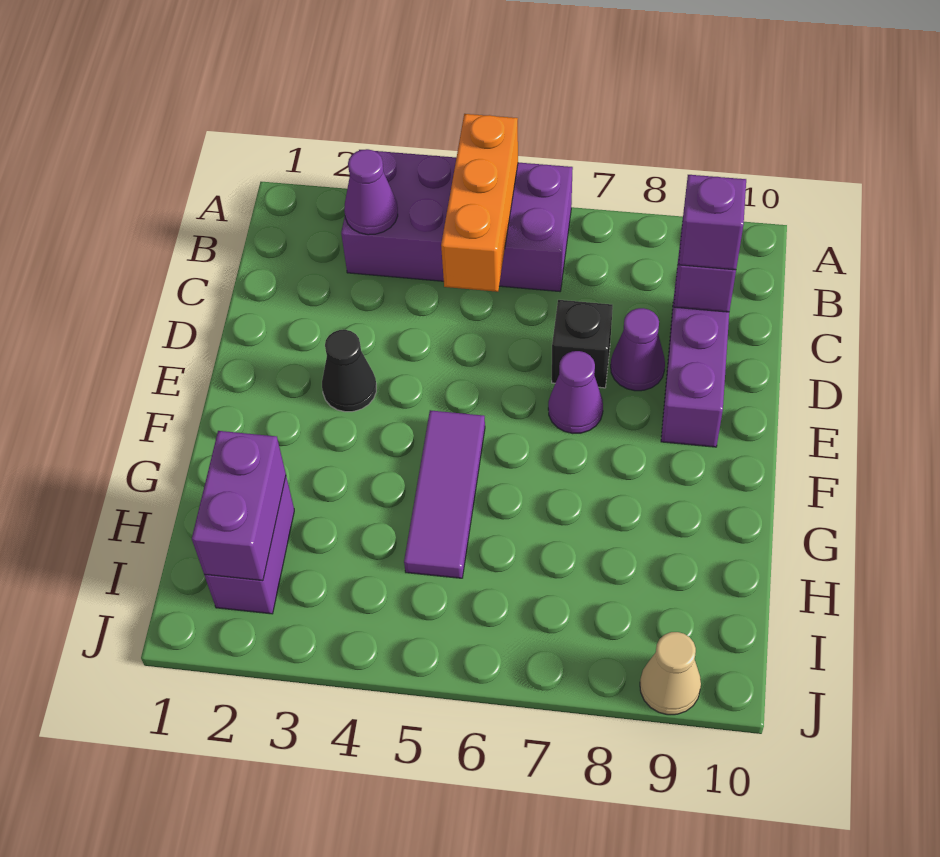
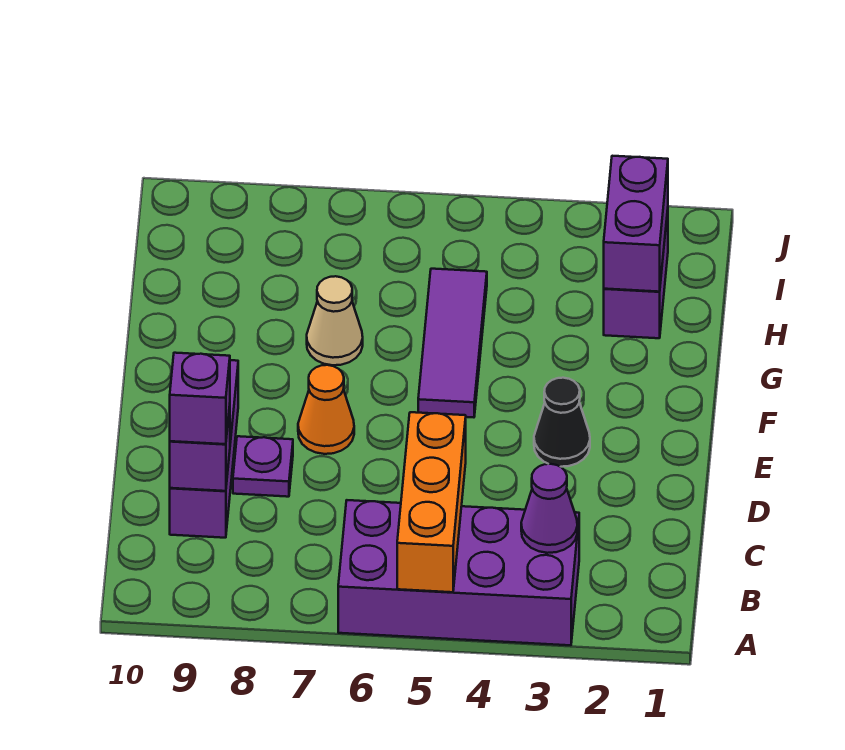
black 1x1 brick [552,300,613,388] -> none
purple 1x1 cone [611,308,665,391] -> purple 1x1 plate [233,436,293,497]
purple 1x1 cone [548,351,603,433] -> orange 1x1 cone [298,365,354,454]
tan 1x1 cone [640,632,701,715] -> tan 1x1 cone moved to [307,276,363,365]

